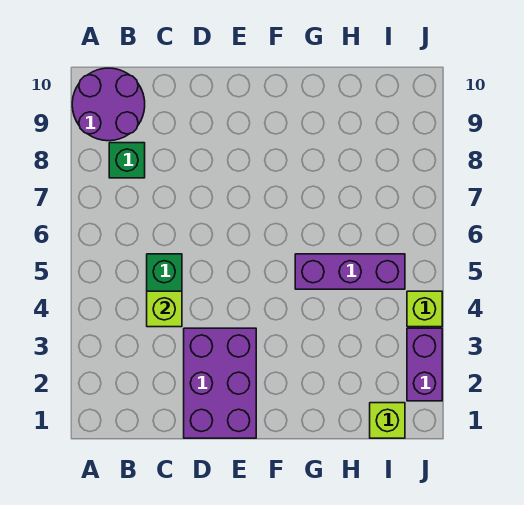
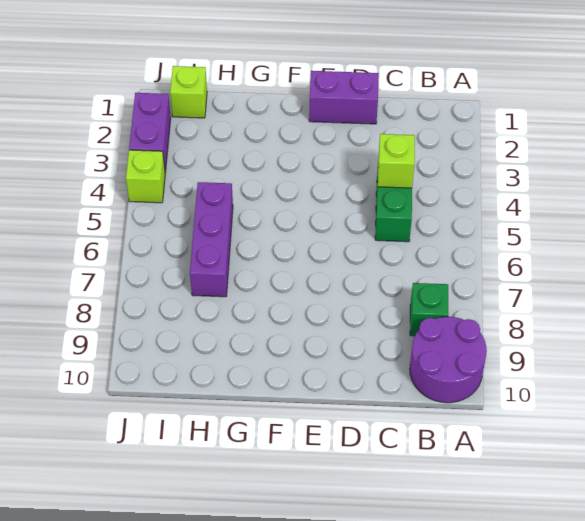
purple 2x3 brick [184,328,256,438] -> purple 1x2 brick [309,71,379,124]
purple 1x3 brick [295,254,405,289] -> purple 1x3 brick turned to [190,182,233,297]

